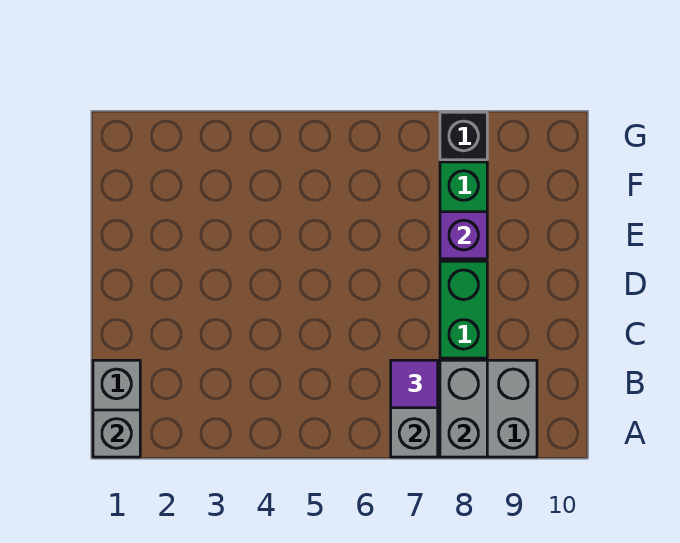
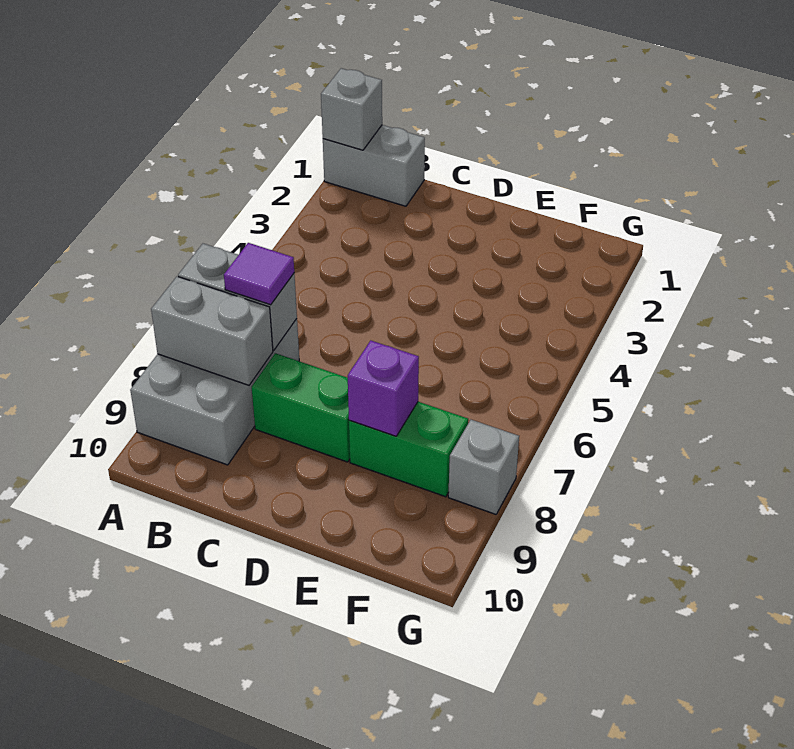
black 1x1 brick [440,112,487,160] -> grey 1x1 brick [448,420,519,514]

